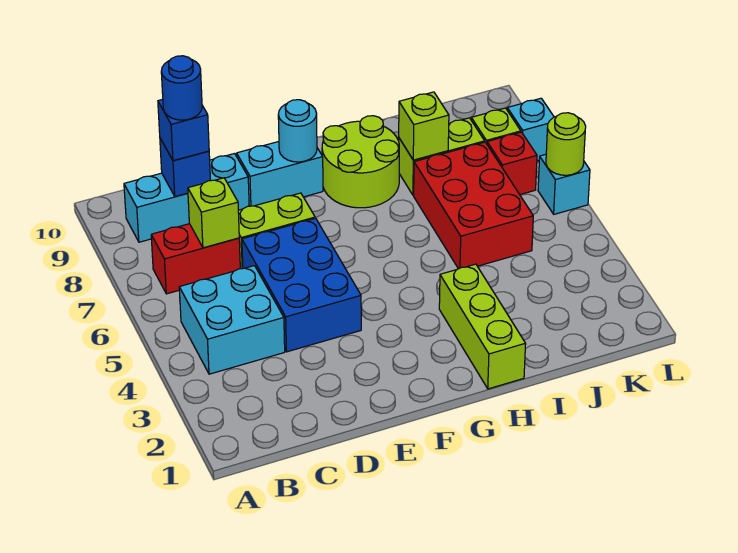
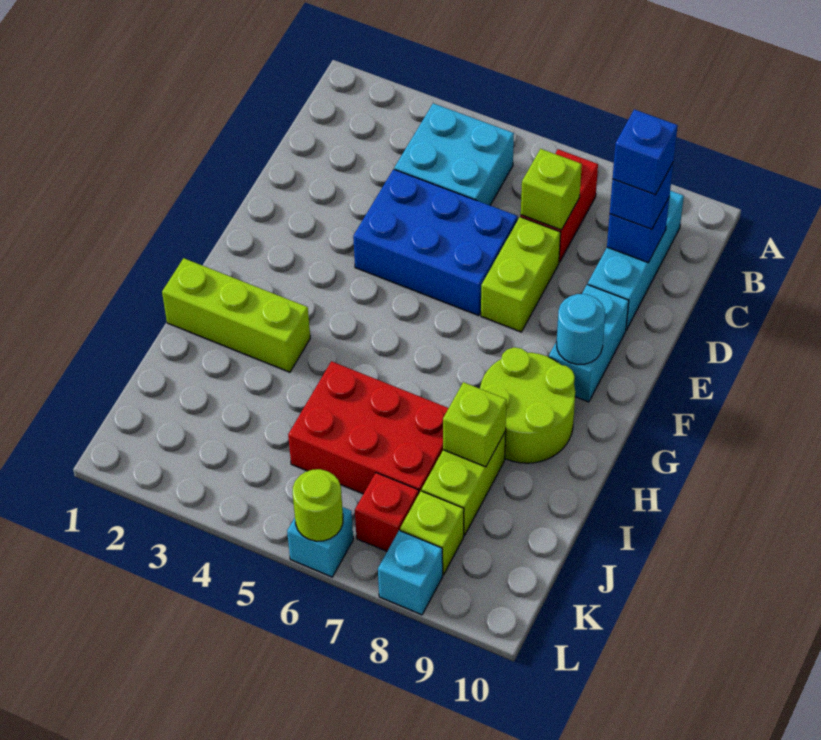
blue 1x1 round brick [161,56,202,120] -> blue 1x1 brick [613,109,678,195]

